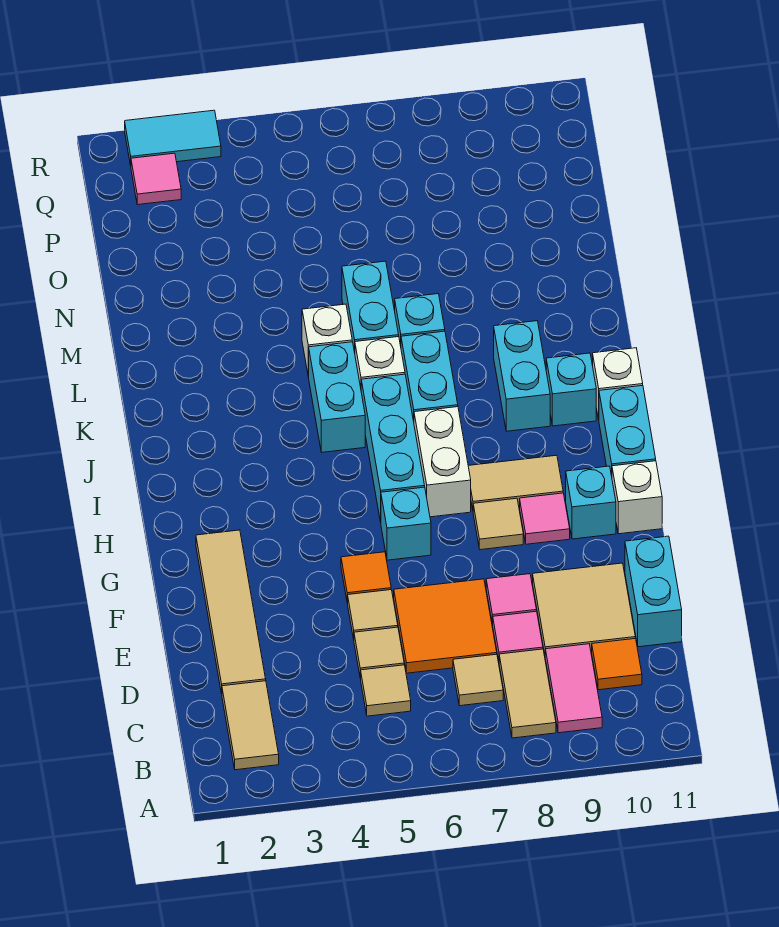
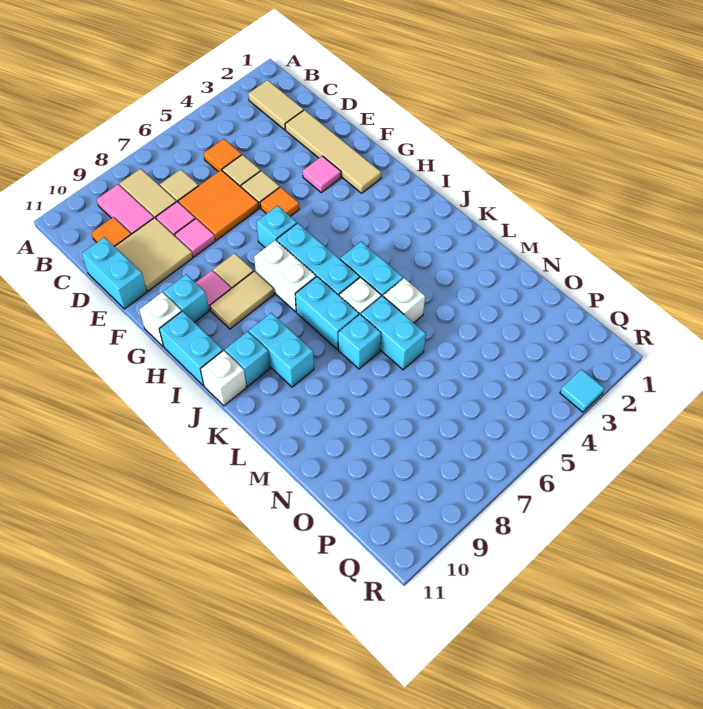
tan 1x1 tile [361,665,411,716] -> orange 1x1 tile [204,139,242,172]
pink 1x1 tile [131,153,181,205] -> pink 1x1 tile moved to [303,156,341,193]
cyan 1x2 tile [125,110,221,165] -> cyan 1x1 tile [560,369,604,412]

